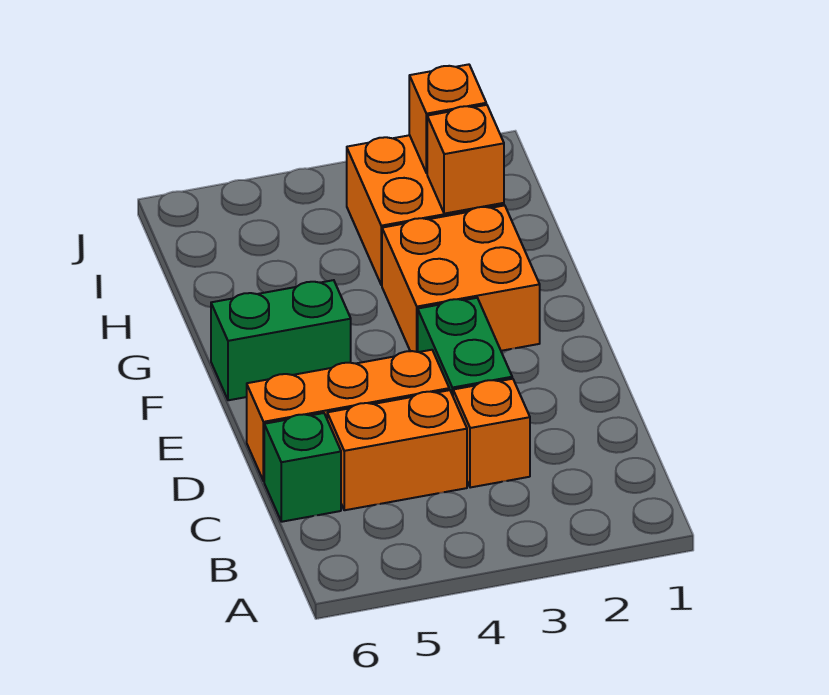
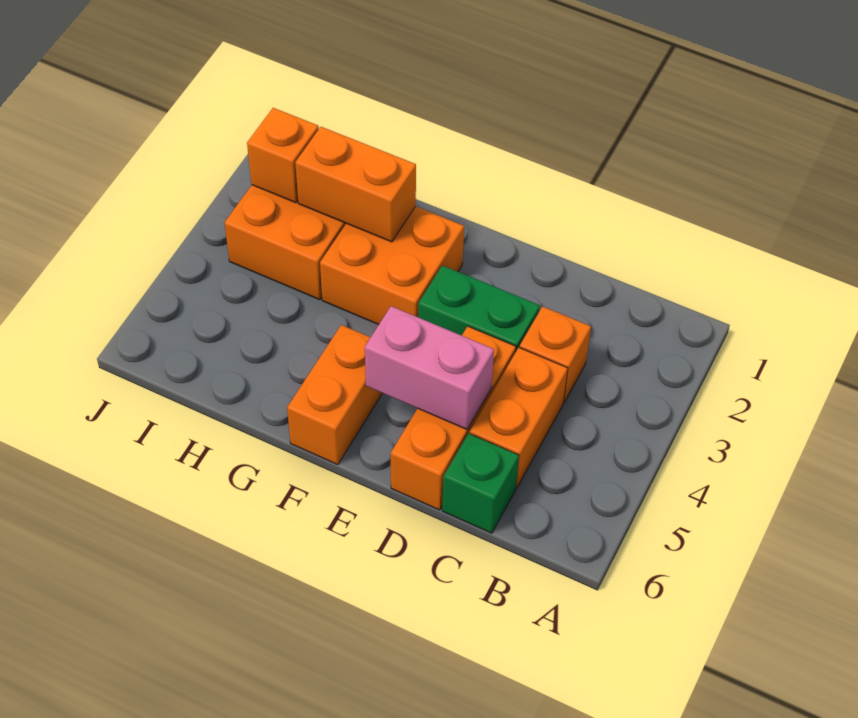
none -> pink 1x2 brick [365,306,494,429]
green 1x2 brick [211,280,351,400] -> orange 1x2 brick [287,325,382,465]
orange 1x1 brick [427,105,504,214] -> orange 1x2 brick [295,127,416,242]

